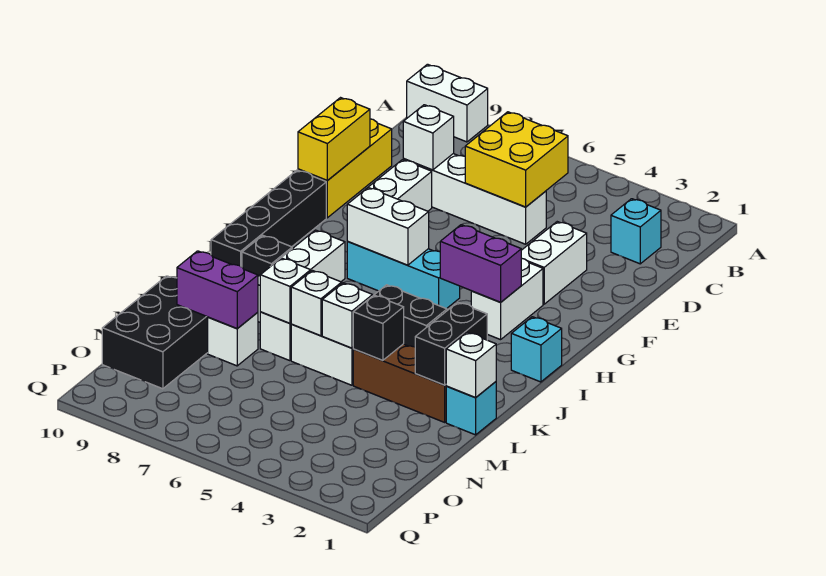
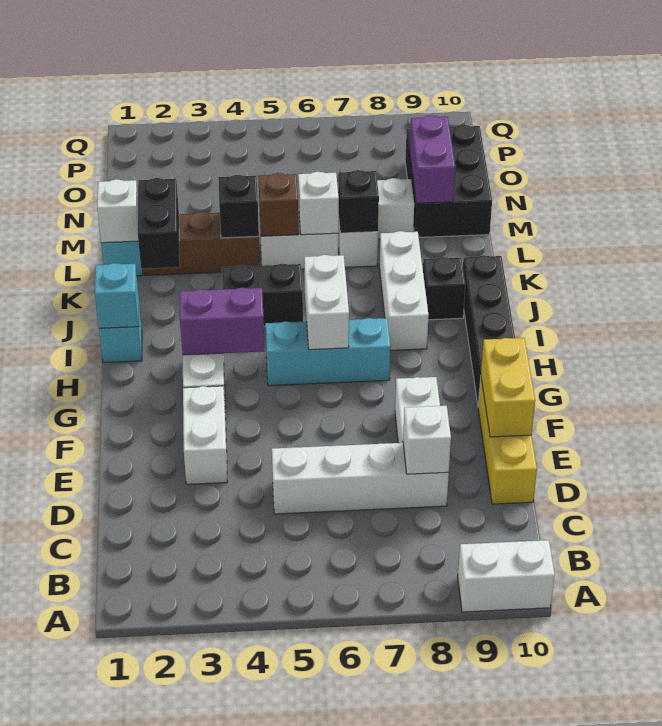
cyan 1x1 brick [611,199,661,264] -> cyan 1x1 brick moved to [95,263,139,328]
yellow 2x2 brick [465,112,568,207] -> none
white 1x2 brick [347,188,429,265] -> white 1x2 brick turned to [304,255,349,350]
white 1x1 brick [322,283,373,348] -> brown 1x1 brick [258,173,299,236]
white 1x1 brick [260,258,311,323] -> black 1x1 brick [338,170,379,233]
purple 1x2 brick [177,251,258,329] -> purple 1x2 brick turned to [410,115,455,203]

